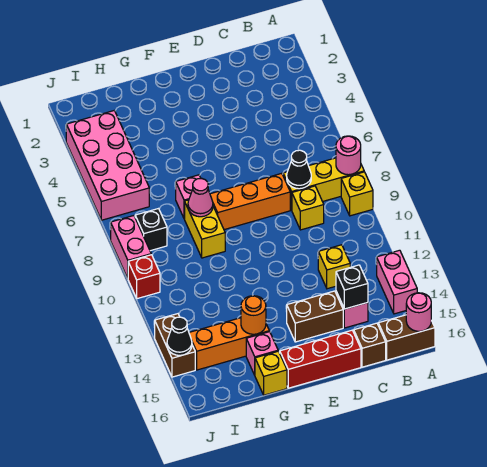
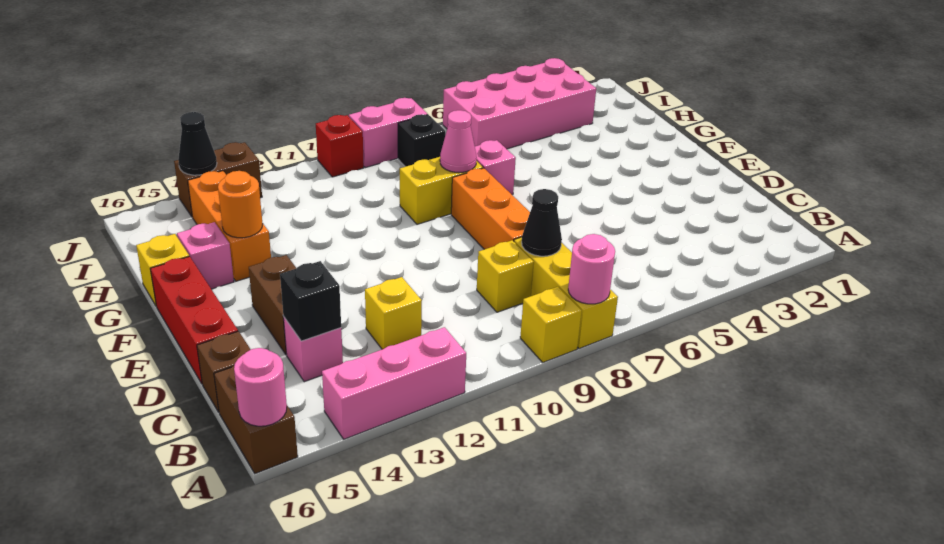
pink 1x2 brick [377,250,417,314] -> pink 1x3 brick [322,327,466,439]

